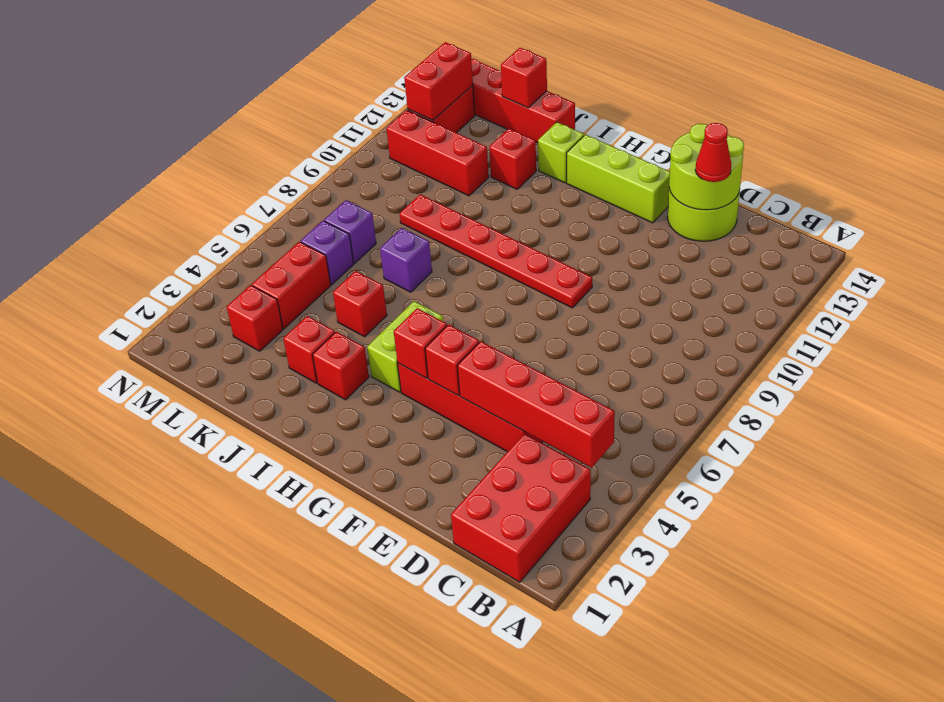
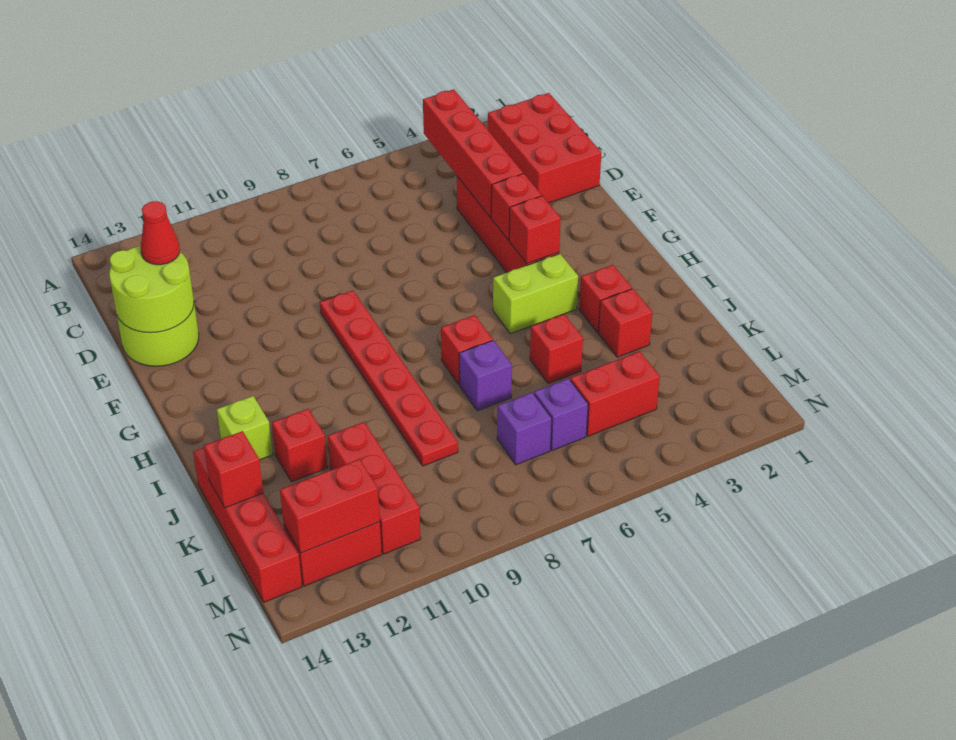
red 2x3 brick [451,434,591,582] -> red 2x3 brick turned to [488,93,601,203]
lime 1x3 brick [567,135,670,223] -> none
red 1x1 brick [227,285,283,351] -> red 1x1 brick moved to [441,315,493,385]

